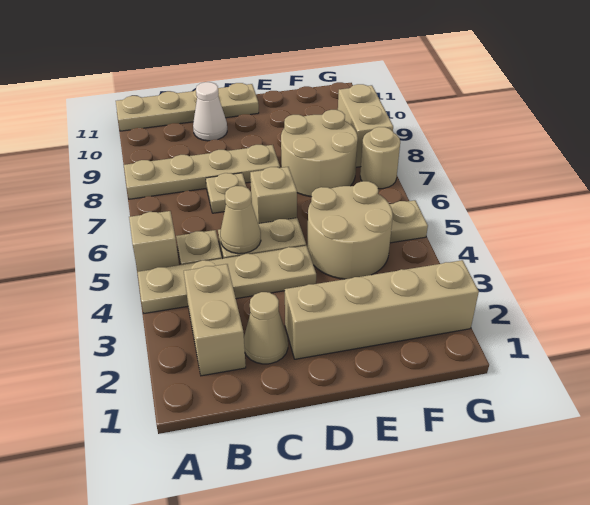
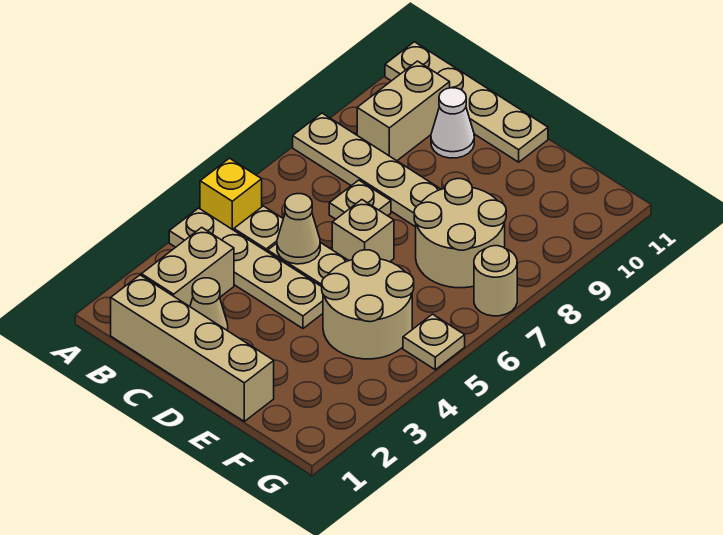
tan 1x1 brick [129,211,179,272] -> yellow 1x1 brick [200,158,262,230]
tan 1x4 brick [285,260,479,359] -> tan 1x4 brick moved to [111,275,274,421]
tan 1x2 brick [338,84,393,167] -> tan 1x2 brick moved to [357,61,450,161]

